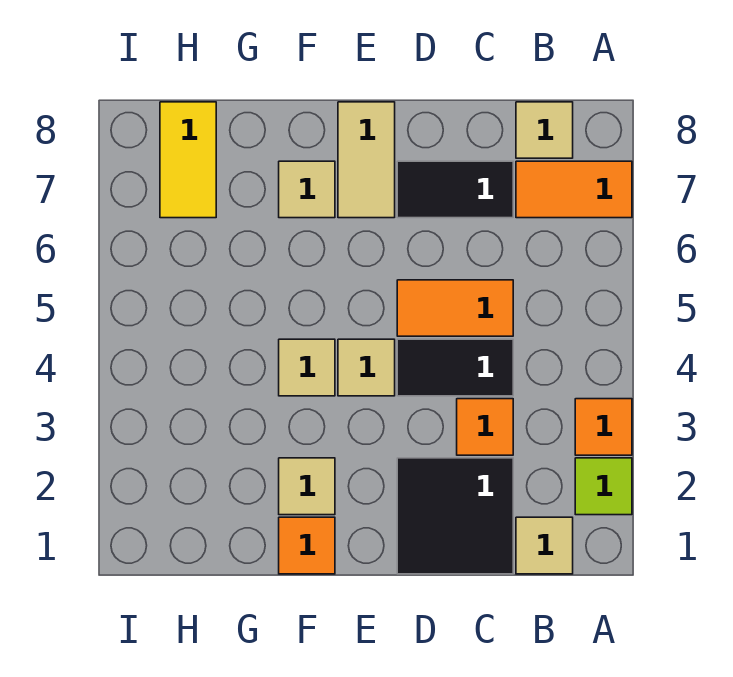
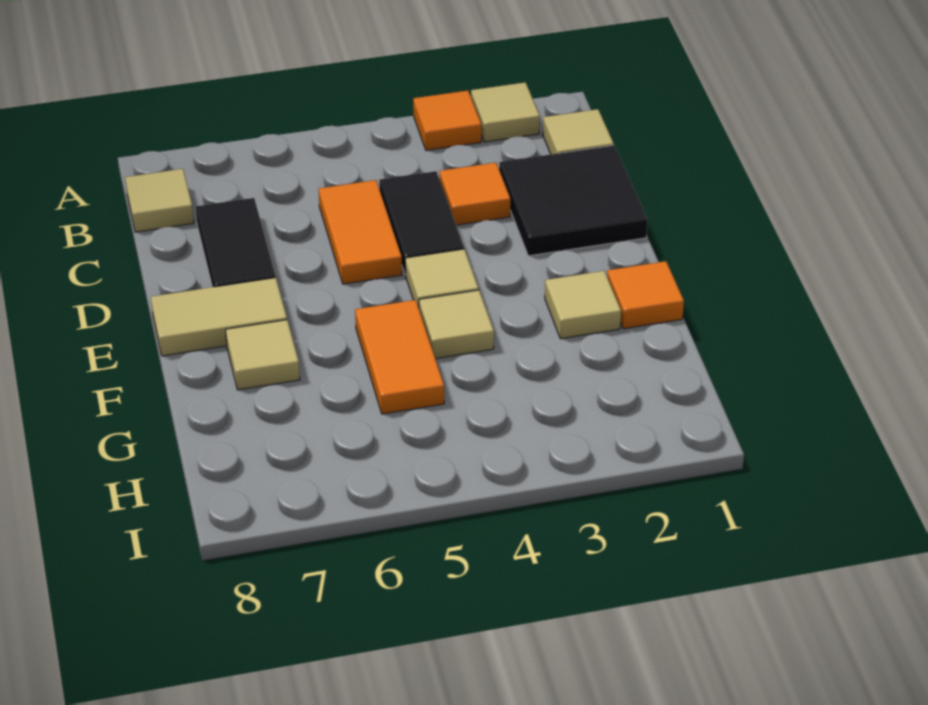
lime 1x1 tile [575,458,632,515] -> tan 1x1 tile [471,82,540,142]
orange 1x2 tile [516,161,632,218] -> orange 1x2 tile moved to [355,300,444,414]
yellow 1x2 tile [160,102,216,218] -> none

